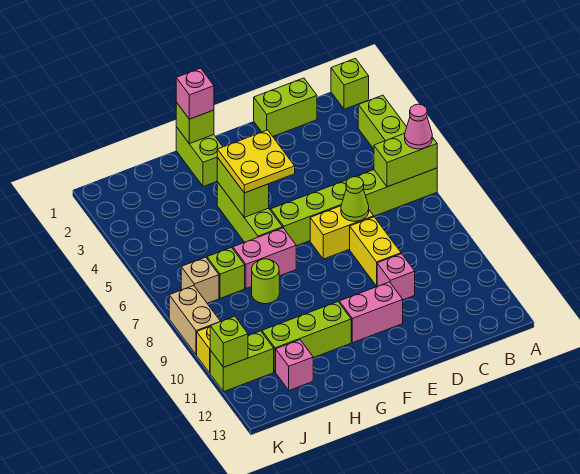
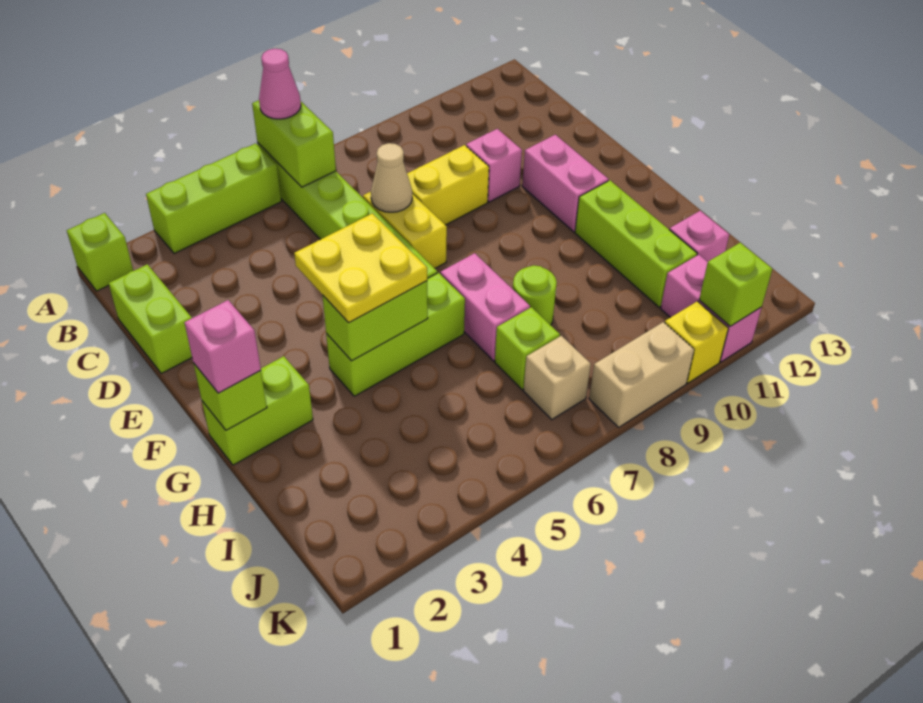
lime 1x1 cone [341,177,369,221] -> tan 1x1 cone [371,143,412,212]
lime 1x2 brick [210,331,274,392] -> pink 1x2 brick [661,255,762,362]

